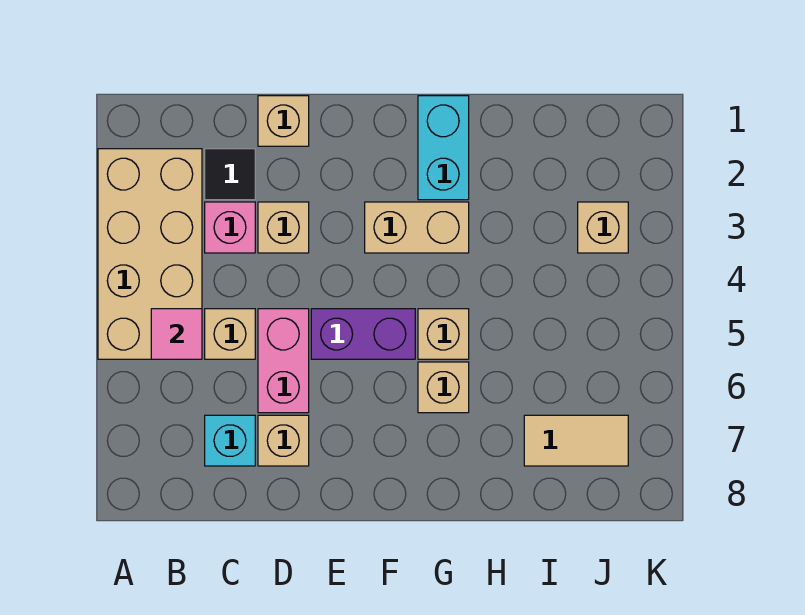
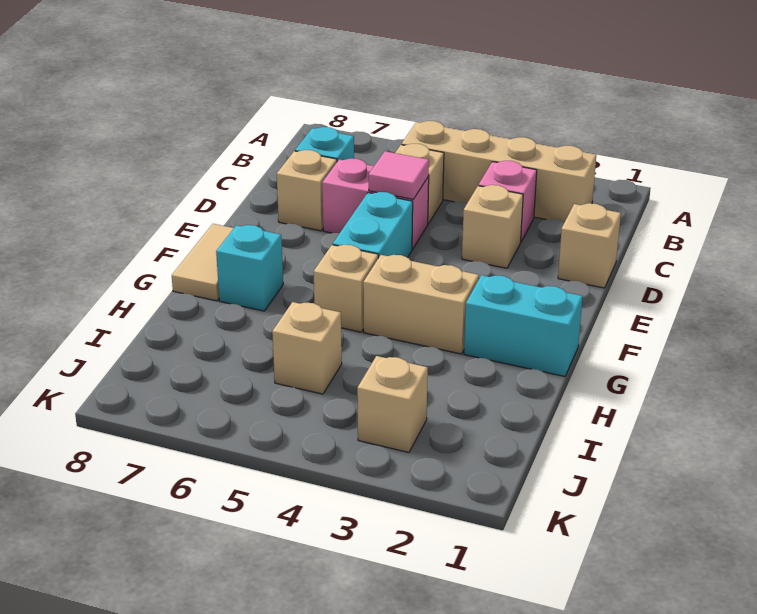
tan 2x4 brick [98,149,202,359] -> tan 1x4 brick [402,121,596,223]
pink 1x1 tile [151,309,202,359] -> pink 1x1 tile moved to [369,151,429,199]
black 1x1 tile [205,149,255,200] -> none
purple 1x2 brick [311,309,415,359] -> cyan 1x2 brick [333,192,413,258]
tan 1x2 brick [365,202,469,253] -> tan 1x2 brick turned to [363,255,479,354]
tan 1x1 brick [418,362,469,413] -> tan 1x1 brick moved to [272,302,342,394]
none -> cyan 1x1 brick [216,225,283,311]
tan 1x2 tile [524,415,628,466] -> tan 1x2 tile moved to [172,224,234,301]

